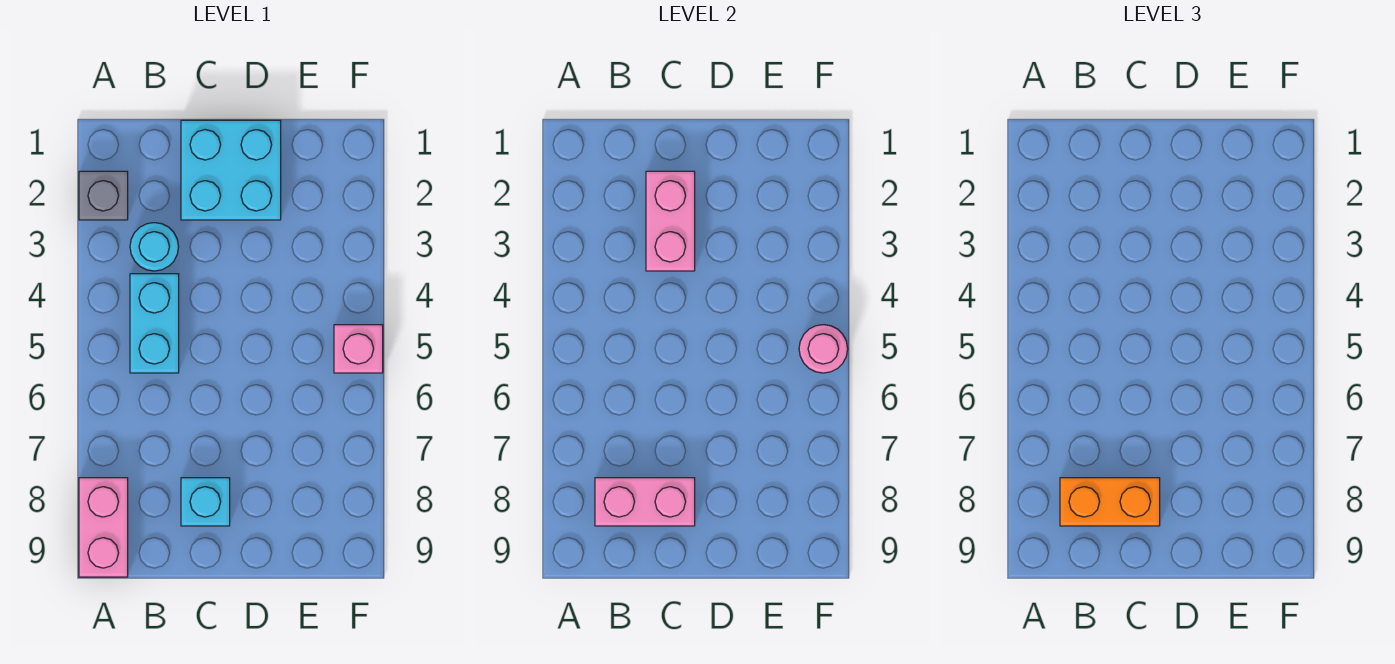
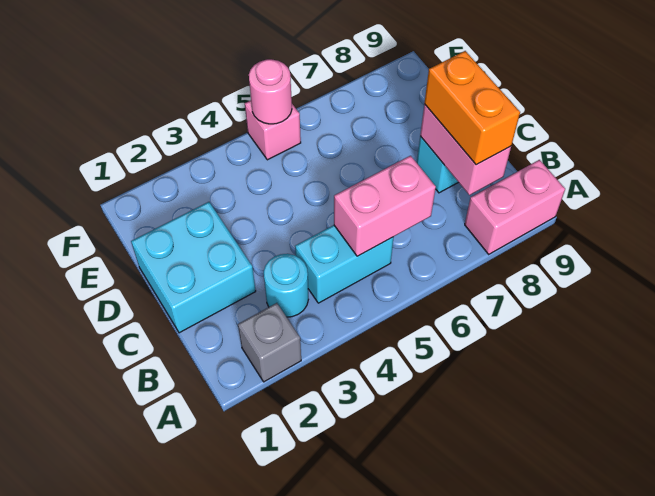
pink 1x2 brick [646,171,695,271] -> pink 1x2 brick moved to [334,156,436,256]

